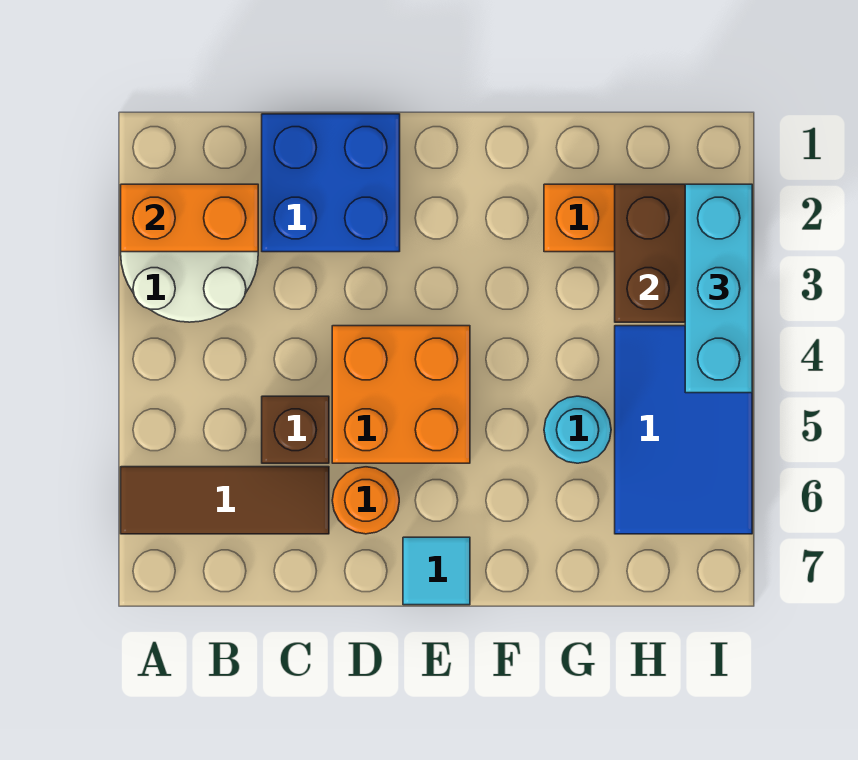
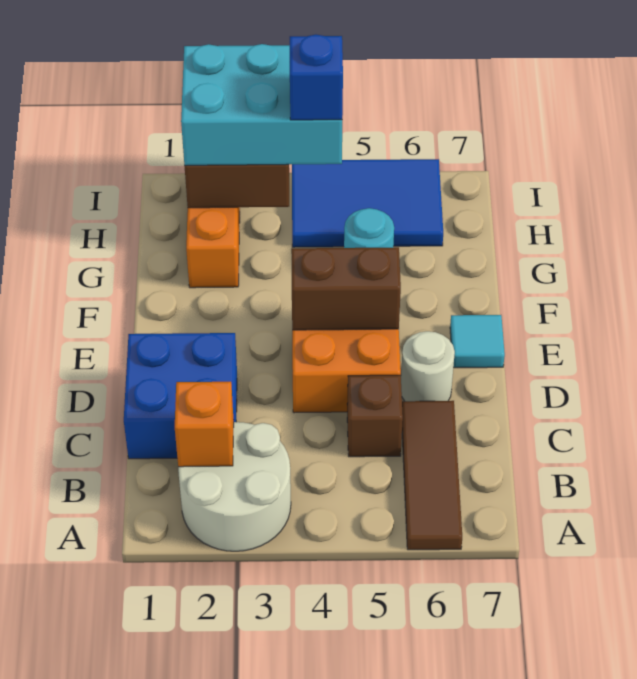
orange 1x2 brick [121,184,258,252] -> orange 1x1 brick [175,382,234,467]
orange 1x1 round brick [332,467,399,534] -> white 1x1 round brick [401,331,455,401]
none -> brown 1x2 brick [291,247,401,330]
none -> blue 1x1 brick [290,35,343,120]
cyan 1x3 brick [685,184,752,393] -> cyan 2x3 brick [181,44,342,165]

